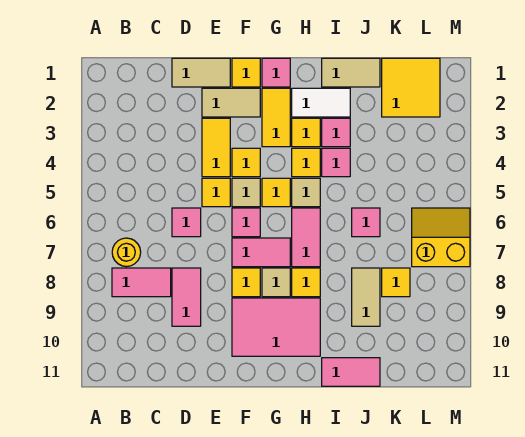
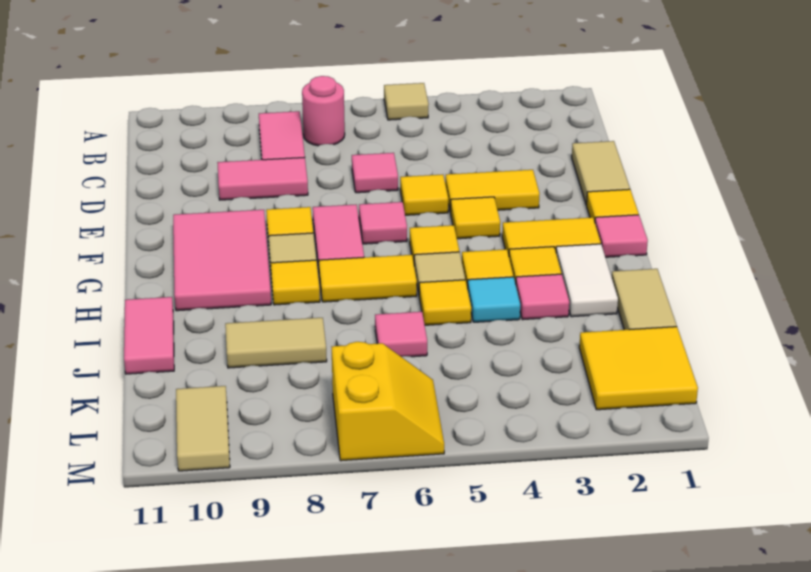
yellow 1x1 round brick [112,238,141,267] -> pink 1x1 round brick [302,76,345,146]
tan 1x2 tile [202,88,260,117] -> tan 1x2 tile moved to [176,386,230,471]
tan 1x1 tile [232,178,260,207] -> tan 1x1 tile moved to [384,83,429,120]
pink 1x2 tile [292,208,320,267] -> yellow 1x2 tile [319,255,417,302]
pink 1x1 tile [322,148,350,177] -> cyan 1x1 tile [468,277,520,322]
yellow 1x1 tile [382,268,410,297] -> yellow 1x1 tile moved to [419,280,471,325]

